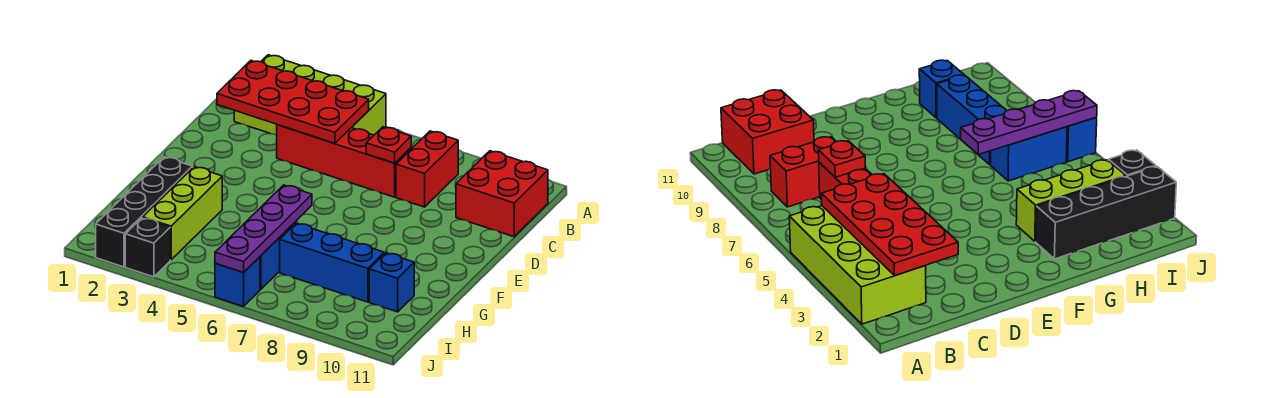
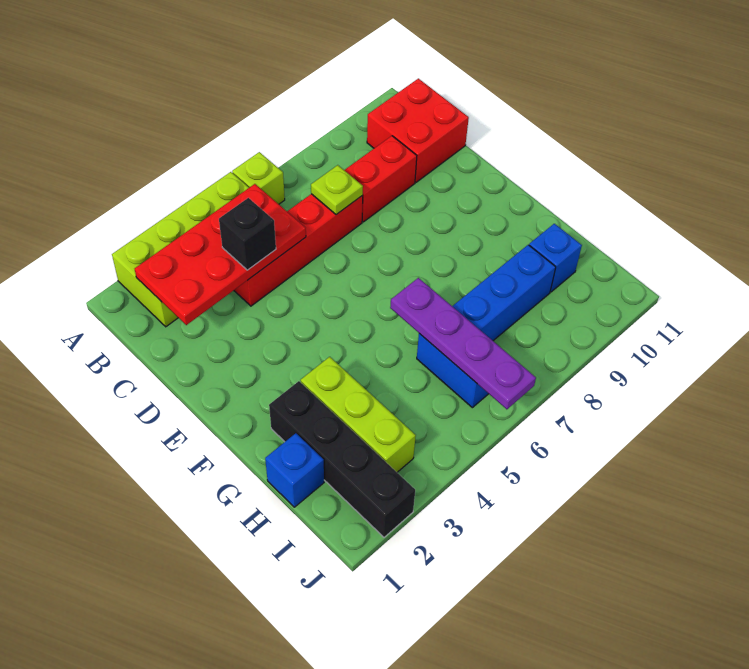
none -> lime 1x1 brick [232,152,285,204]
red 1x2 brick [396,131,458,207] -> red 1x2 brick turned to [344,136,417,222]
red 1x1 plate [366,127,411,163] -> lime 1x1 plate [311,165,363,215]
black 1x1 brick [125,218,170,277] -> black 1x1 brick moved to [219,198,276,270]
blue 1x1 brick [215,257,260,307] -> blue 1x1 brick moved to [265,433,324,507]

